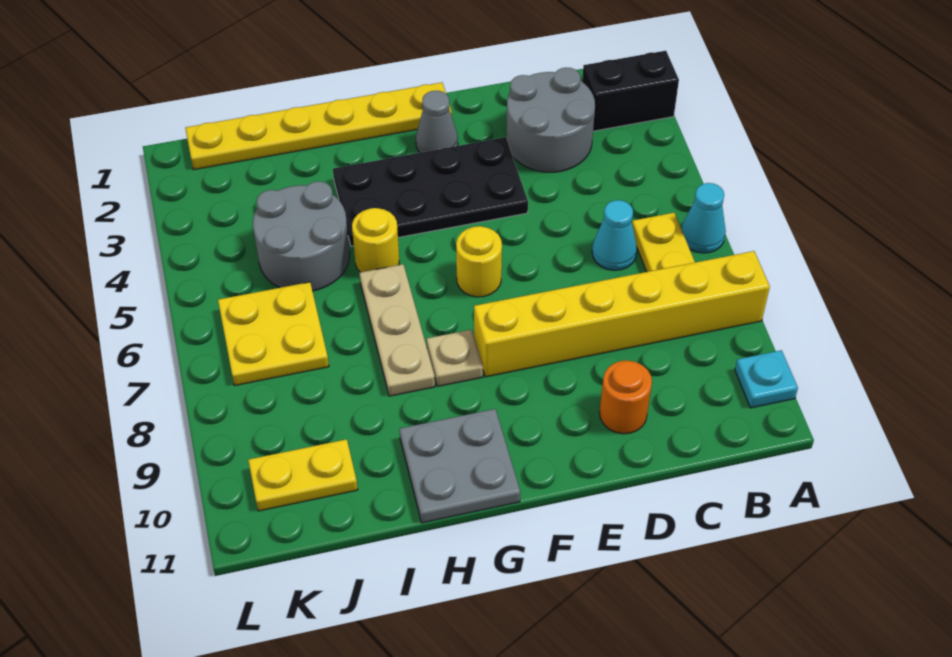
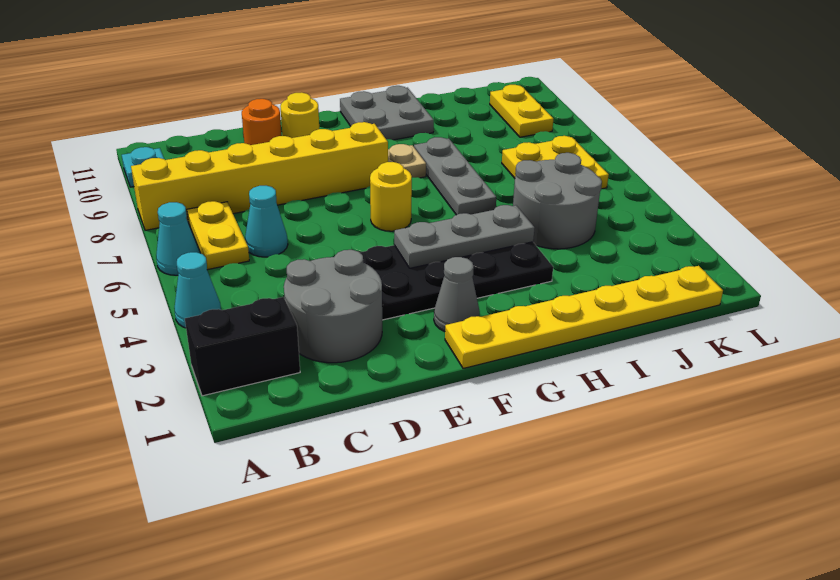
none -> cyan 1x1 cone [174,252,221,328]
none -> grey 1x3 plate [394,205,535,268]
yellow 1x1 round brick [352,208,399,272] -> yellow 1x1 round brick moved to [280,92,319,138]
tan 1x3 plate [359,264,435,396] -> grey 1x3 plate [414,137,496,215]
yellow 1x2 plate [248,439,358,511] -> yellow 1x2 plate turned to [490,85,553,137]

